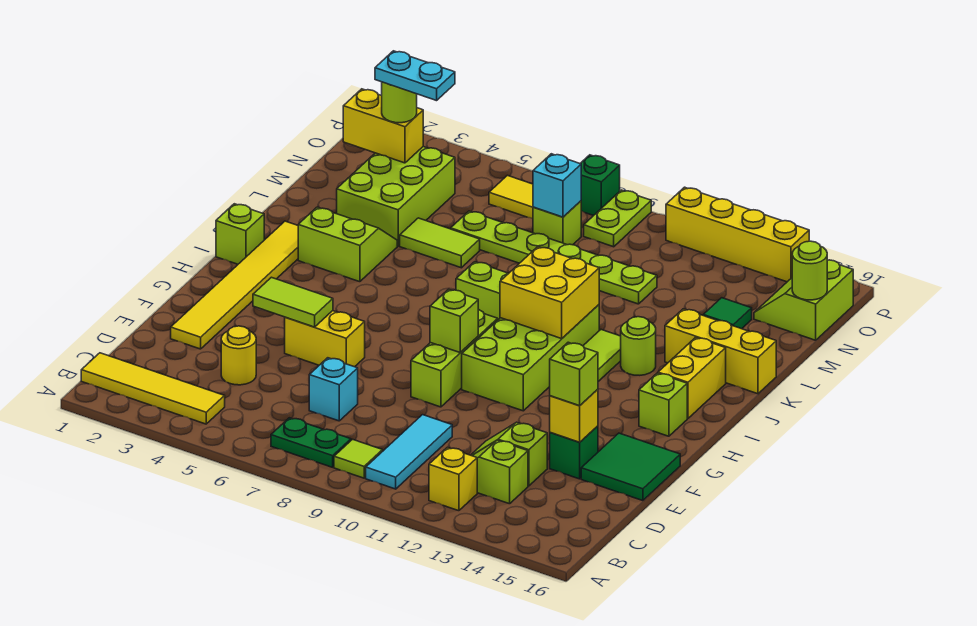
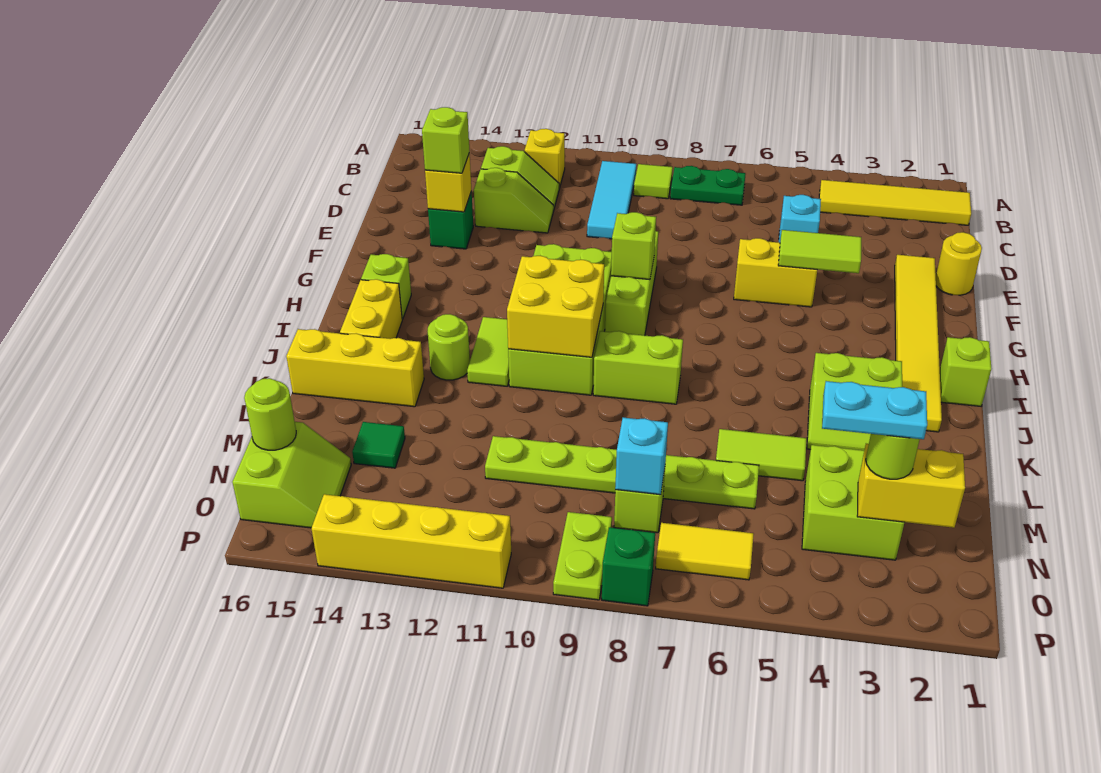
yellow 1x1 round brick [221,326,256,385] -> yellow 1x1 round brick moved to [936,232,982,295]
cyan 1x1 brick [309,358,358,421] -> cyan 1x1 brick moved to [779,195,821,243]
green 2x2 tile [581,433,680,501] -> none
lime 2x3 brick [337,147,455,246] -> lime 2x2 brick [802,445,905,560]

